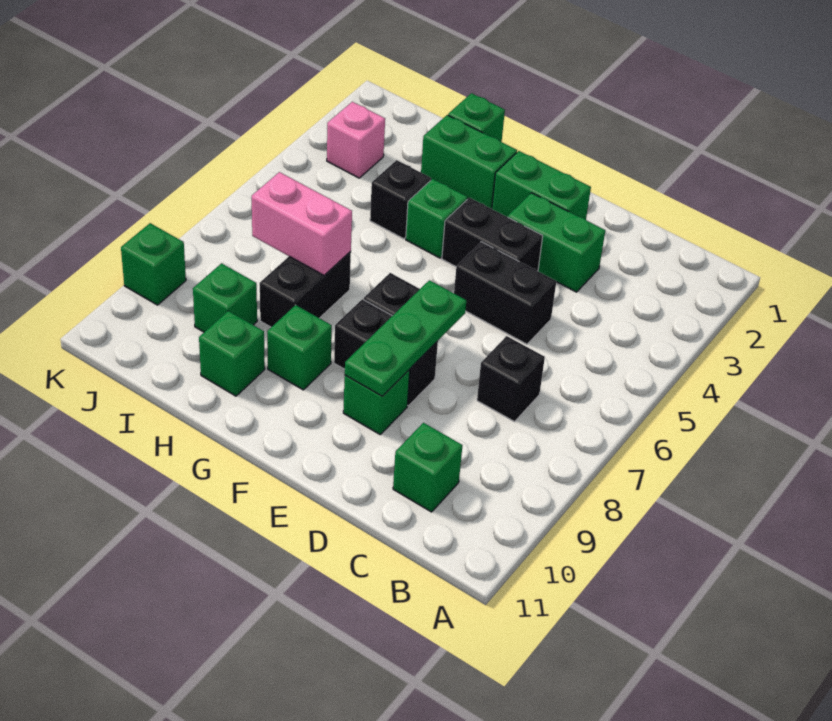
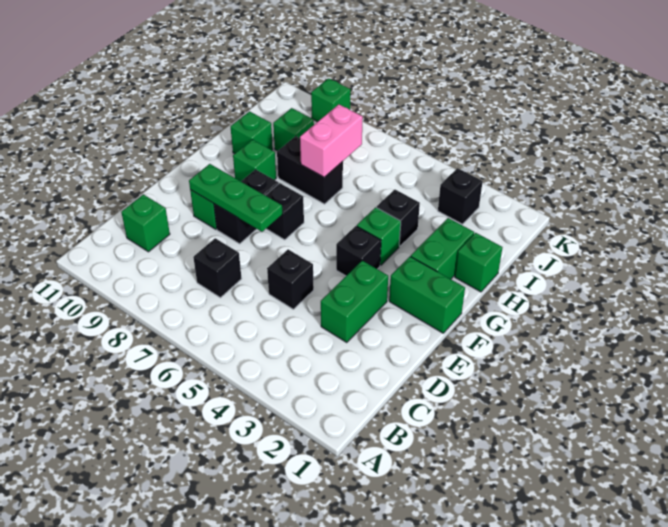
black 1x2 brick [454,242,556,344] -> black 1x1 brick [267,249,314,309]
green 1x2 brick [492,151,591,219] -> green 1x2 brick turned to [389,256,465,333]
black 1x2 brick [442,198,543,271] -> black 1x1 brick [336,226,381,276]
pink 1x1 brick [327,102,385,178] -> black 1x1 brick [438,168,483,224]

